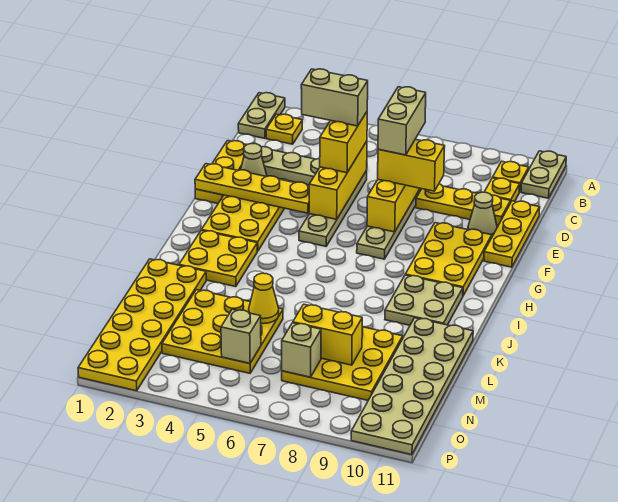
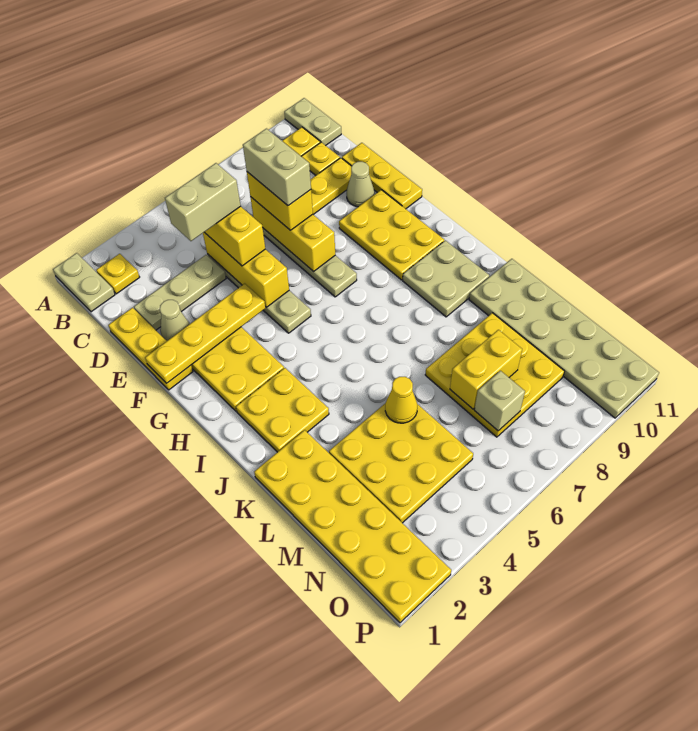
yellow 1x2 brick [378,139,445,191] -> yellow 1x2 brick turned to [247,172,313,230]
tan 1x1 brick [221,309,261,363] -> none

